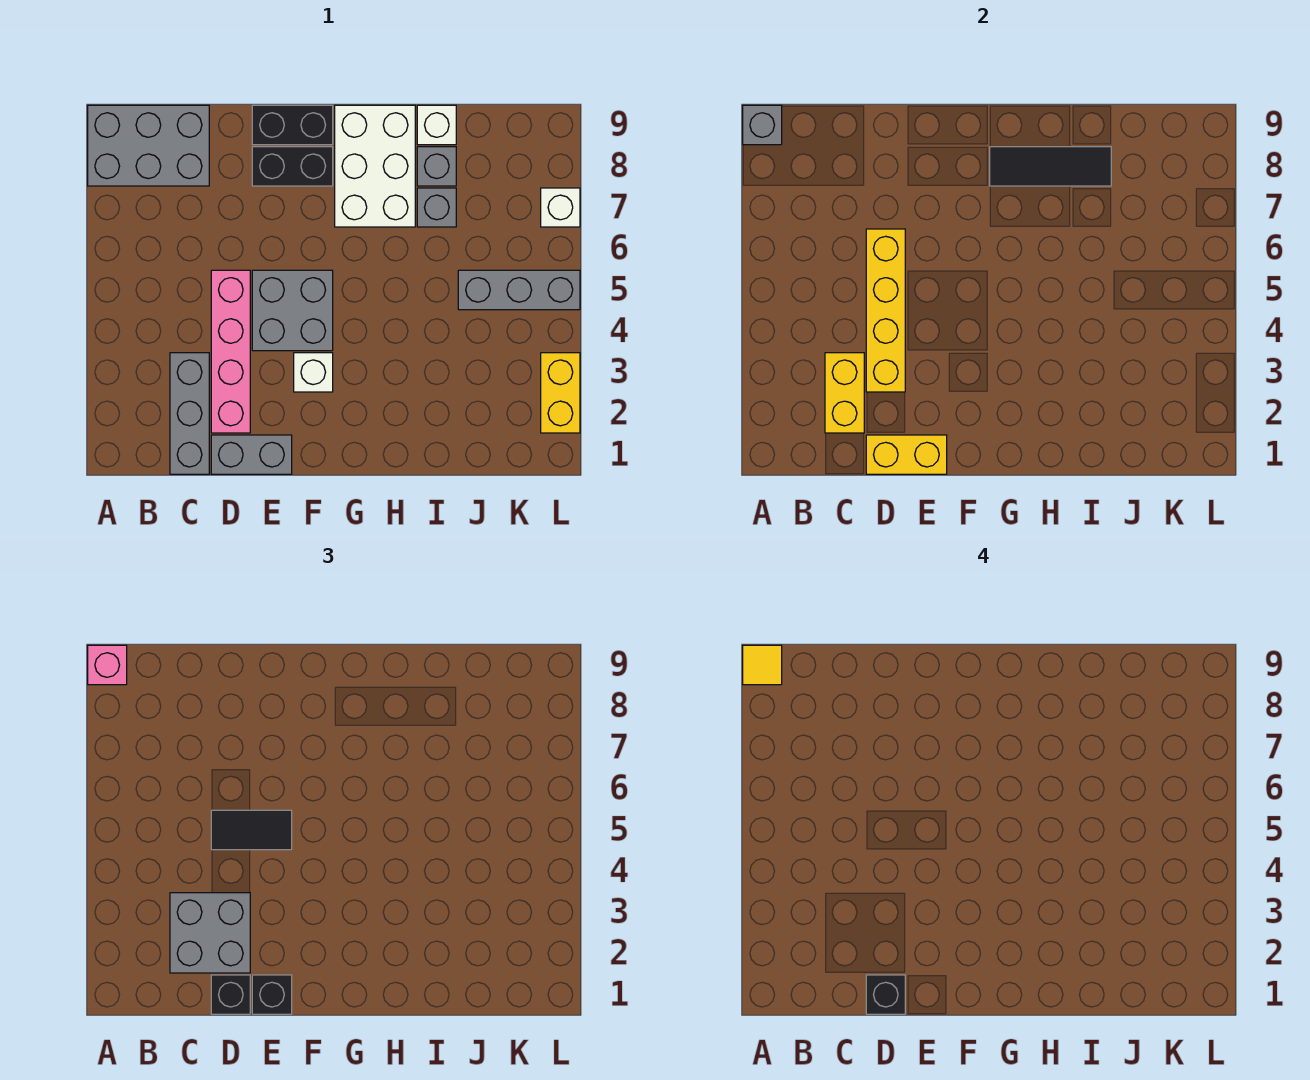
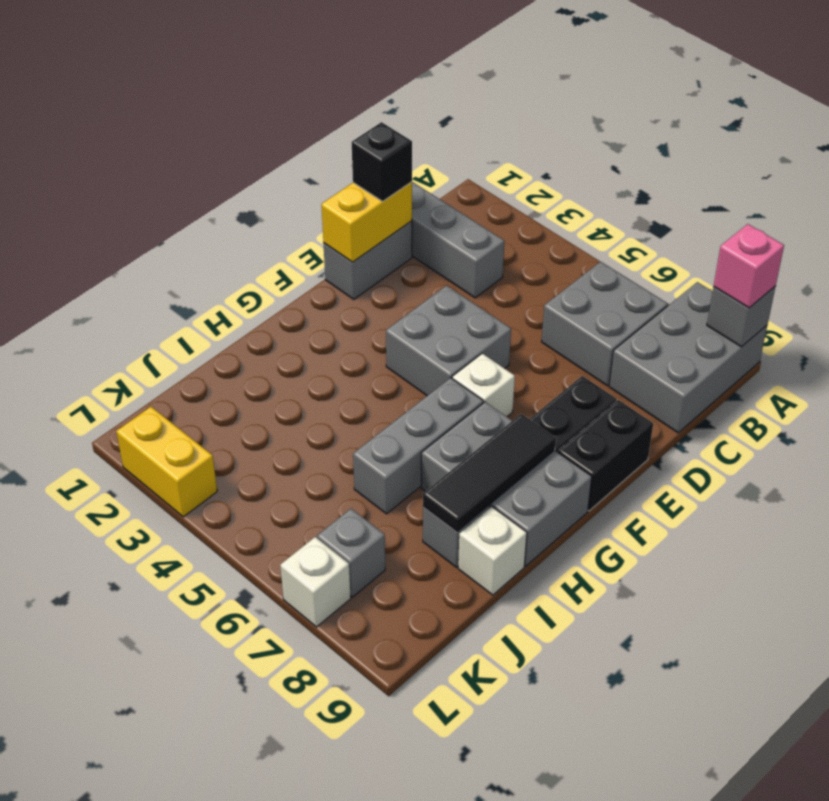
yellow 1x1 tile [743,645,782,685] -> none
yellow 1x2 brick [825,353,864,433] -> none
grey 2x2 brick [170,893,250,973] -> grey 2x2 brick moved to [541,262,668,386]
black 1x1 brick [866,975,905,1014] -> none
pink 1x4 brick [211,270,250,433] -> none
yellow 1x4 brick [866,229,905,392] -> none
black 1x2 tile [211,810,292,850] -> none
black 1x1 brick [252,975,292,1014] -> none
white 1x1 brick [294,353,333,392] -> white 1x1 brick moved to [452,353,515,417]
white 2x3 brick [335,105,415,227] -> grey 2x3 brick [421,402,592,566]
grey 1x1 brick [417,188,456,227] -> grey 1x1 brick moved to [317,509,385,597]
grey 1x3 brick [458,270,580,310] -> grey 1x3 brick moved to [353,378,483,514]

